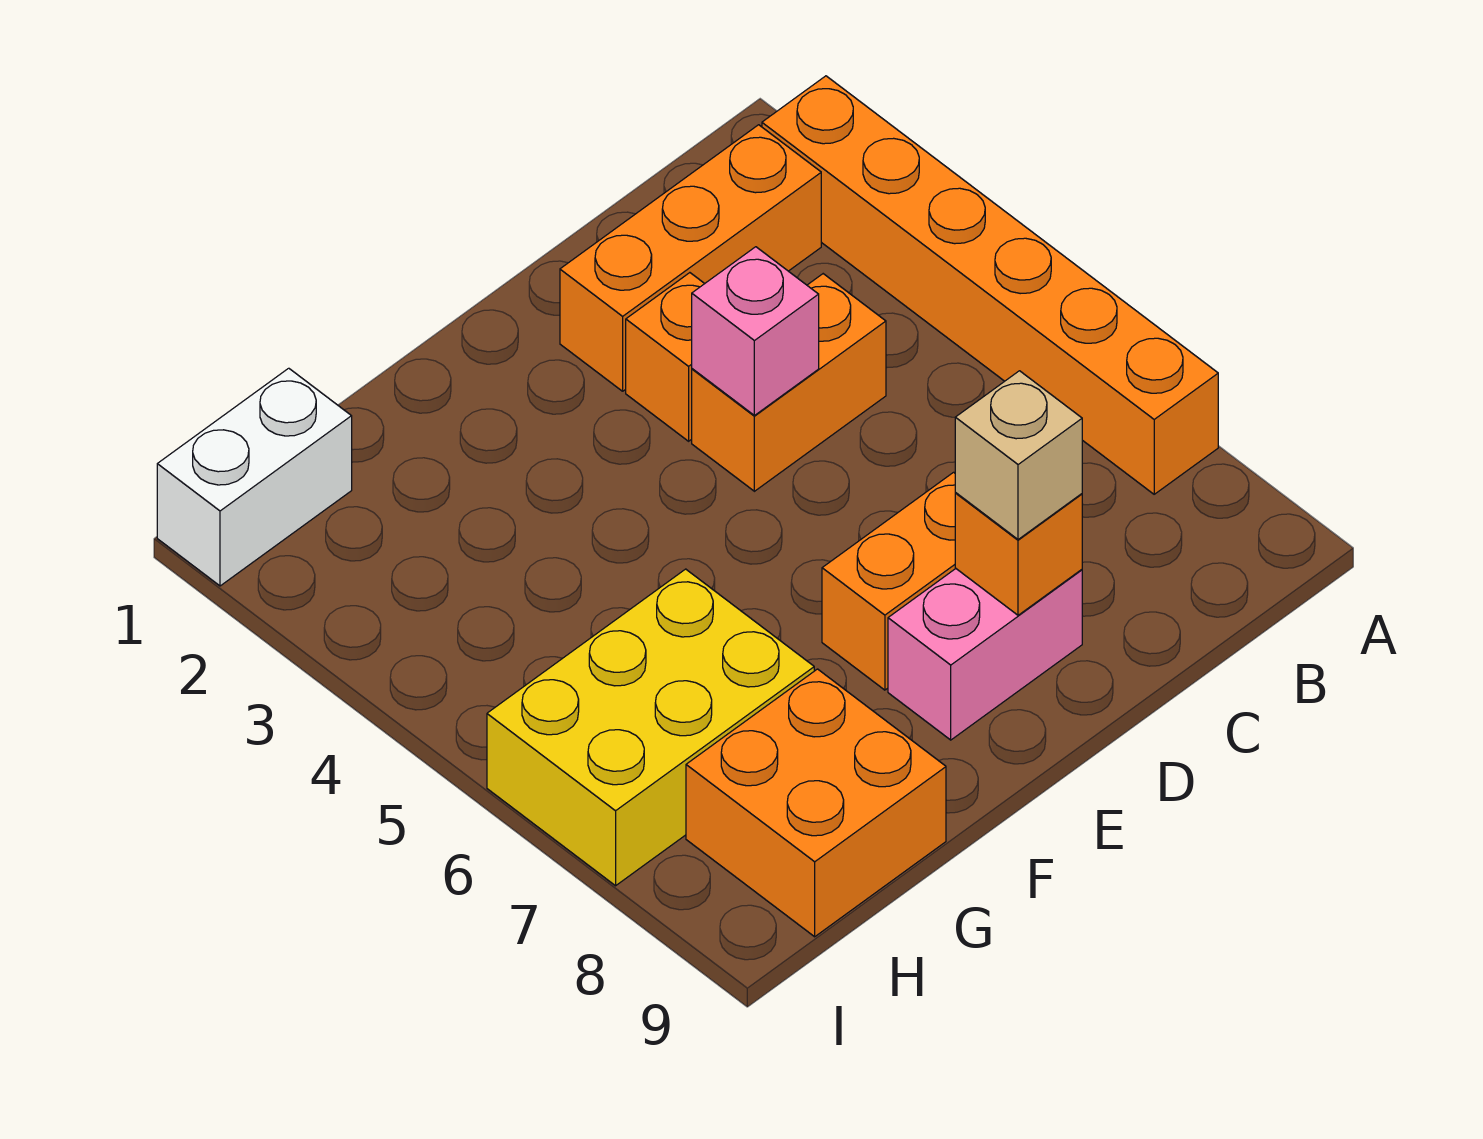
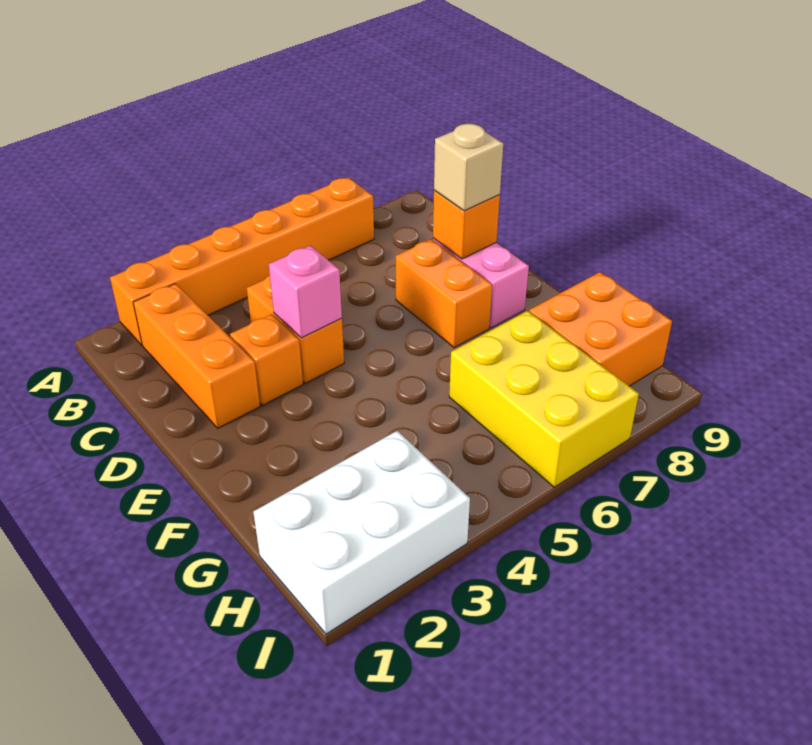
white 1x2 brick [157,368,352,586] -> white 2x3 brick [253,431,470,634]

